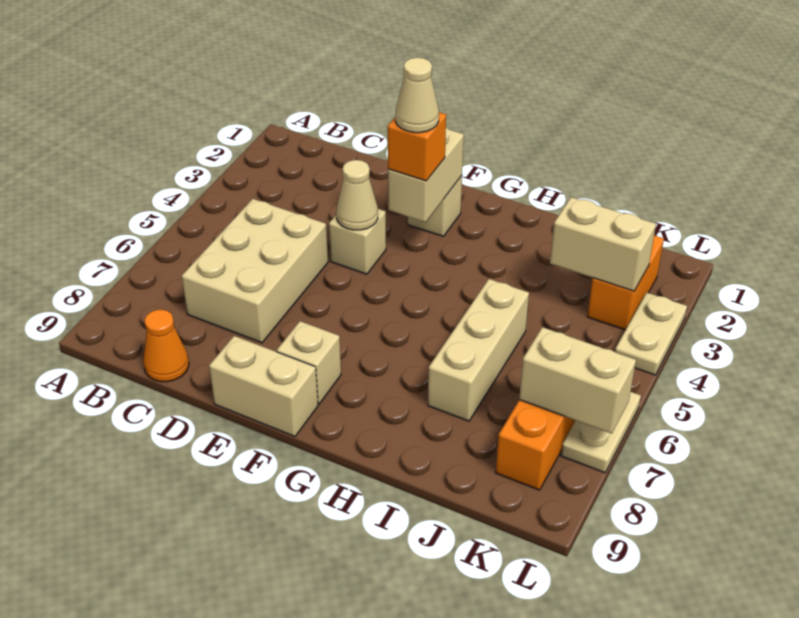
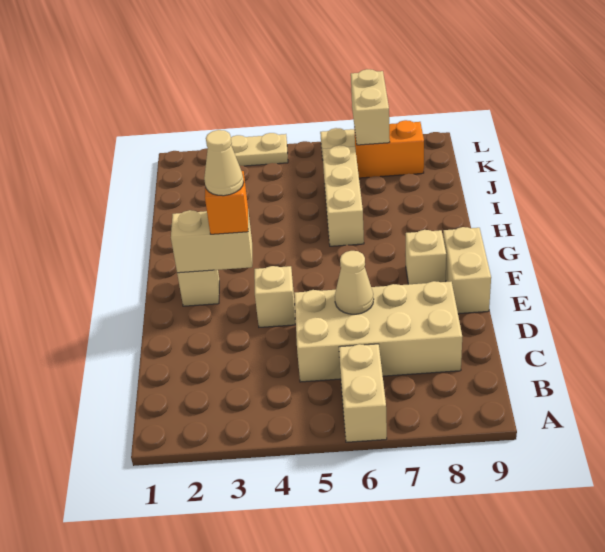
tan 2x3 brick [182,199,328,343] -> tan 2x4 brick [294,281,462,382]
orange 1x1 cone [143,309,189,382] -> none
tan 1x1 cone [336,160,378,230] -> tan 1x1 cone moved to [335,251,374,314]
tan 1x3 brick [428,279,529,421] -> tan 1x3 brick turned to [322,145,364,246]
tan 1x2 brick [550,197,656,291] -> tan 1x2 brick moved to [339,344,387,442]
orange 1x2 brick [587,235,664,330] -> none

